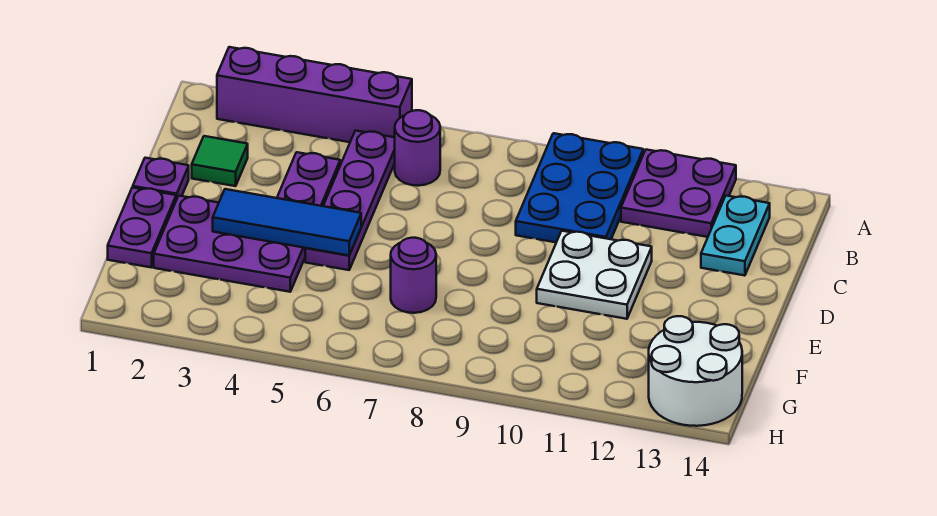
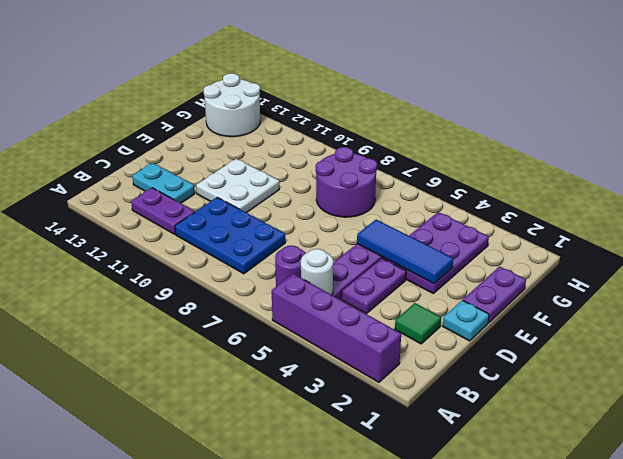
blue 2x3 plate [516,133,643,242] -> blue 2x3 plate turned to [175,197,285,274]
purple 2x2 plate [621,150,736,237] -> purple 1x2 plate [131,188,195,234]
none -> white 1x1 round brick [301,249,333,295]
cyan 1x2 plate [701,196,770,276] -> cyan 1x2 plate turned to [132,163,195,203]
purple 1x1 plate [133,158,189,200] -> cyan 1x1 plate [443,300,489,341]
purple 2x3 plate [154,196,305,292] -> purple 2x3 plate turned to [382,212,489,293]
purple 1x1 round brick [391,238,436,313] -> purple 2x2 round brick [316,147,377,217]

